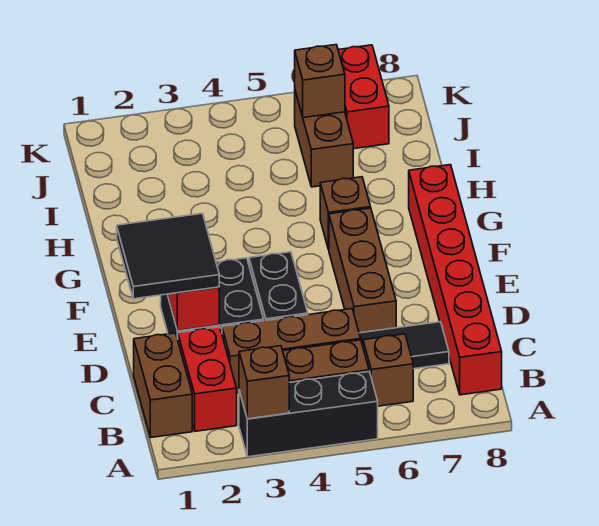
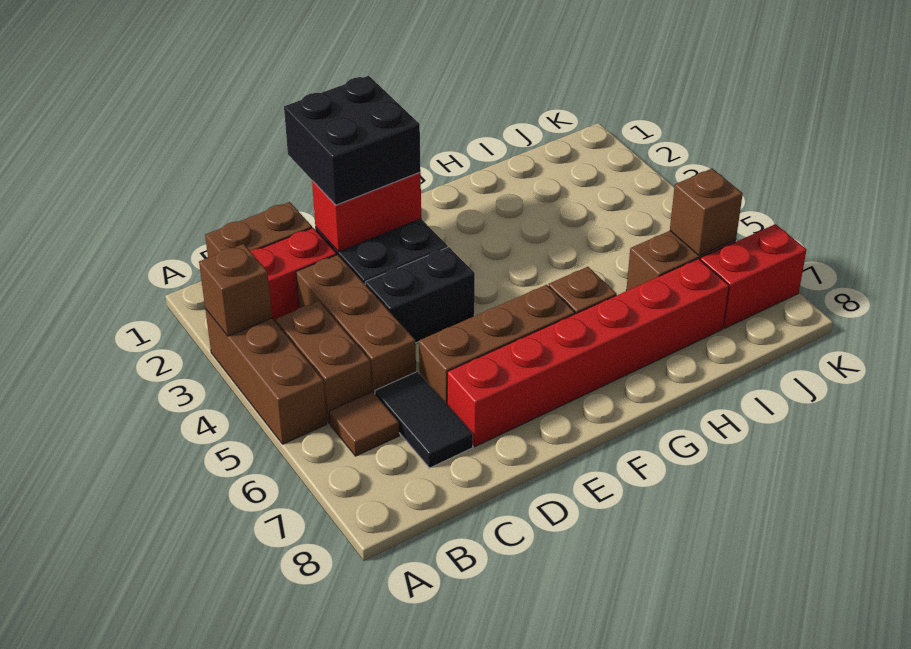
black 1x3 brick [239,372,378,457] -> brown 1x3 brick [205,309,327,444]
brown 1x1 brick [363,334,413,406] -> brown 1x1 tile [329,392,399,456]
red 1x6 brick [409,165,502,395] -> red 1x6 brick moved to [447,259,729,447]
black 2x2 tile [117,213,219,299] -> black 2x2 brick [284,76,421,205]

